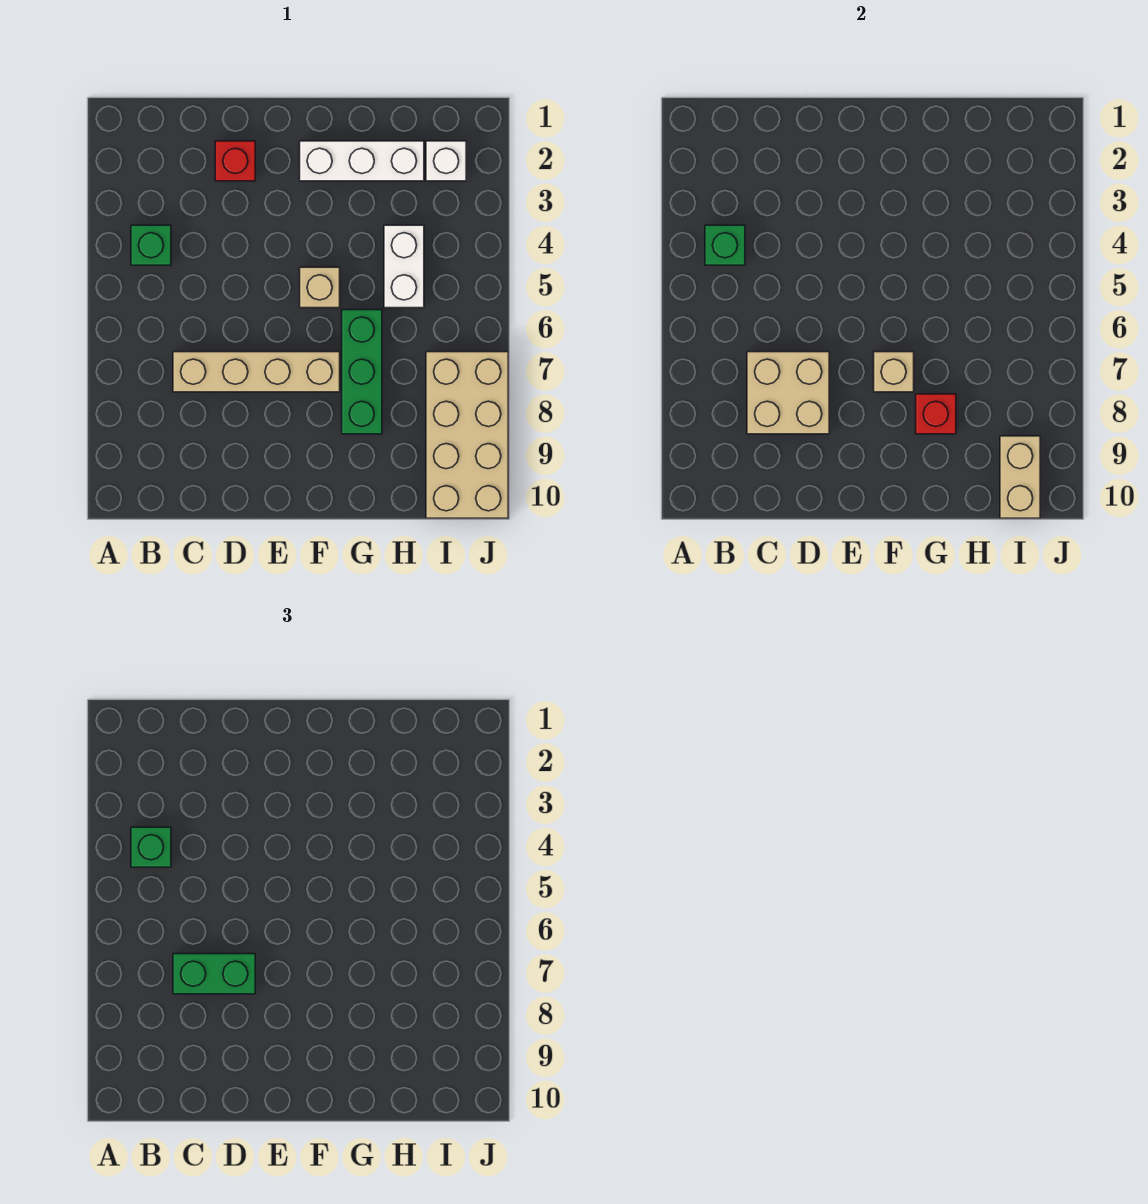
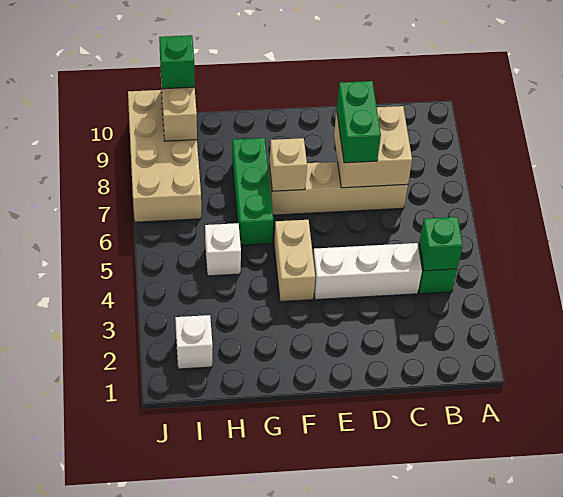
green 1x1 brick [131,827,171,867] -> green 1x1 brick moved to [159,35,195,89]
green 1x2 brick [173,954,255,994] -> green 1x2 brick turned to [337,81,381,163]
red 1x1 brick [215,141,255,181] -> none
white 1x3 brick [300,141,424,181] -> white 1x3 brick moved to [313,243,422,300]
tan 1x1 brick [300,267,340,308] -> tan 1x2 brick [274,220,315,302]
red 1x1 brick [916,394,956,434] -> none
white 1x2 brick [384,225,424,308] -> white 1x1 brick [205,223,241,276]

